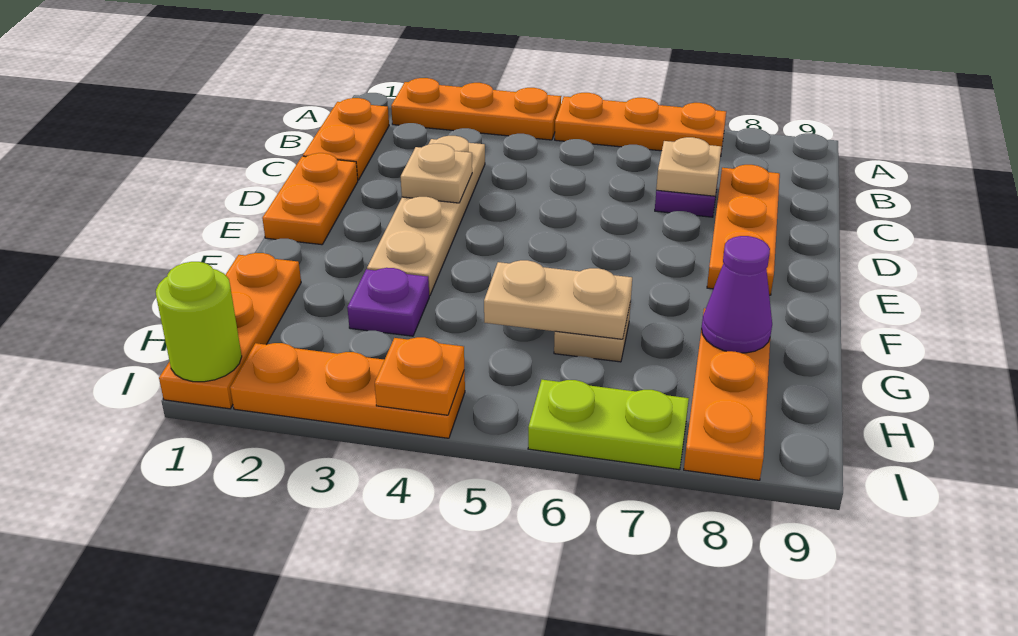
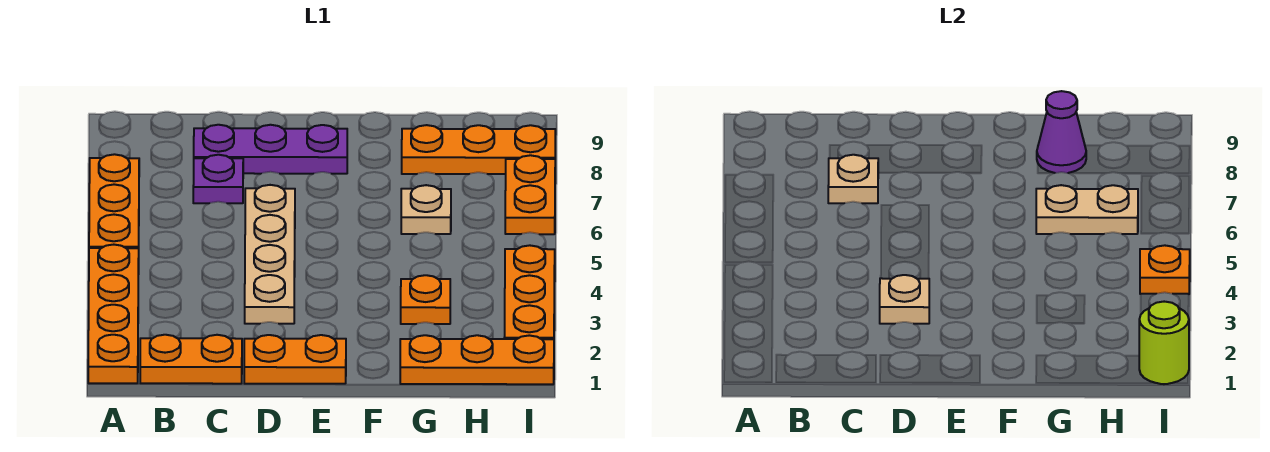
orange 1x3 plate [391,78,561,140] -> orange 1x4 plate [88,245,139,383]
tan 1x4 plate [367,136,485,296] -> tan 1x4 plate turned to [245,185,295,324]
orange 1x3 plate [707,165,780,295] -> purple 1x3 plate [194,125,347,174]
purple 1x1 plate [347,268,429,336] -> orange 1x1 plate [401,275,450,324]
tan 1x2 plate [484,260,632,339] -> tan 1x2 plate turned to [1036,185,1138,234]
lime 1x2 plate [528,380,689,470] -> orange 1x2 plate [505,155,555,234]

